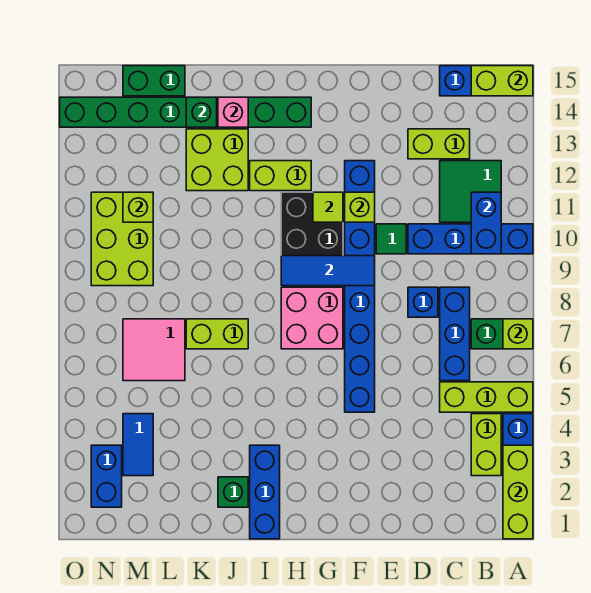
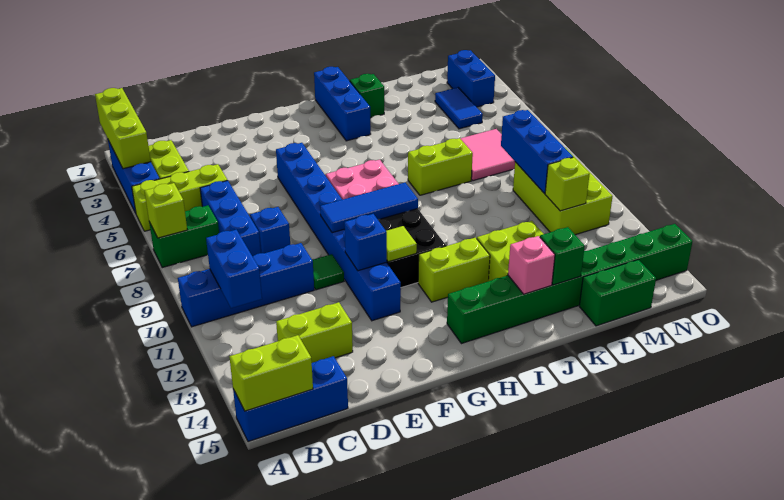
green 2x2 tile [440,161,501,222] -> none
lime 1x1 brick [345,192,375,222] -> blue 1x1 brick [344,214,387,271]
none -> blue 1x3 brick [501,110,573,194]

